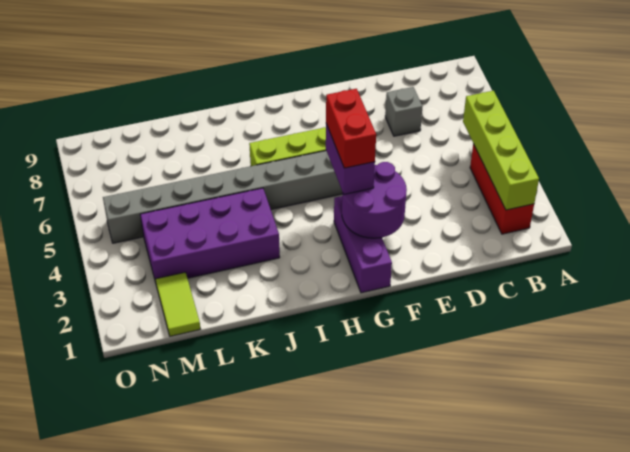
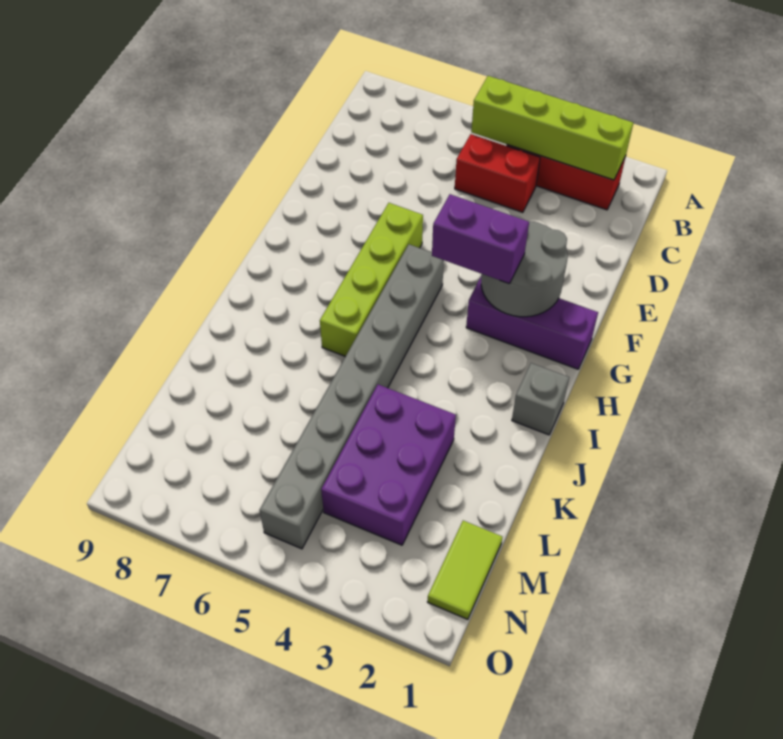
grey 1x1 brick [385,87,423,136] -> grey 1x1 brick moved to [512,363,569,435]
purple 2x2 round brick [342,162,407,238] -> grey 2x2 round brick [481,216,568,317]
red 1x2 brick [326,89,376,168] -> red 1x2 brick moved to [455,134,540,212]
purple 2x4 brick [140,188,280,282] -> purple 2x3 brick [321,385,456,545]
lime 1x2 tile [155,272,200,336] -> lime 1x2 tile turned to [428,521,502,619]

